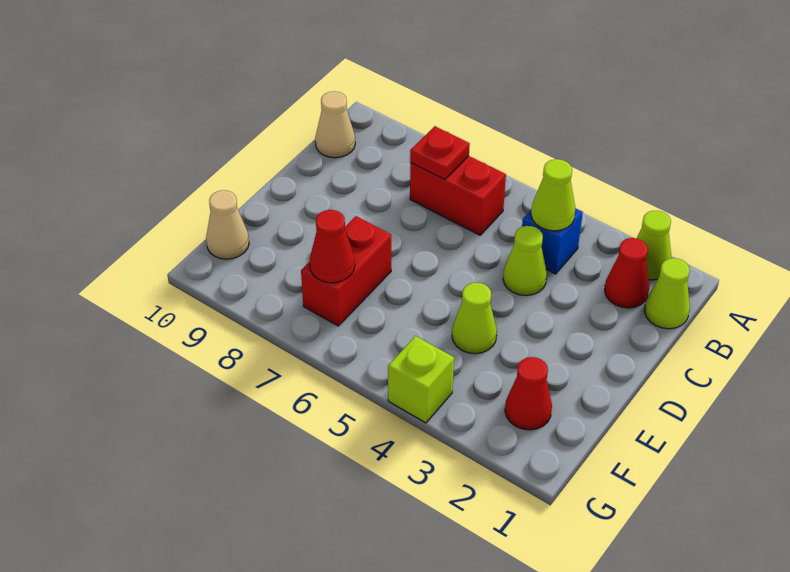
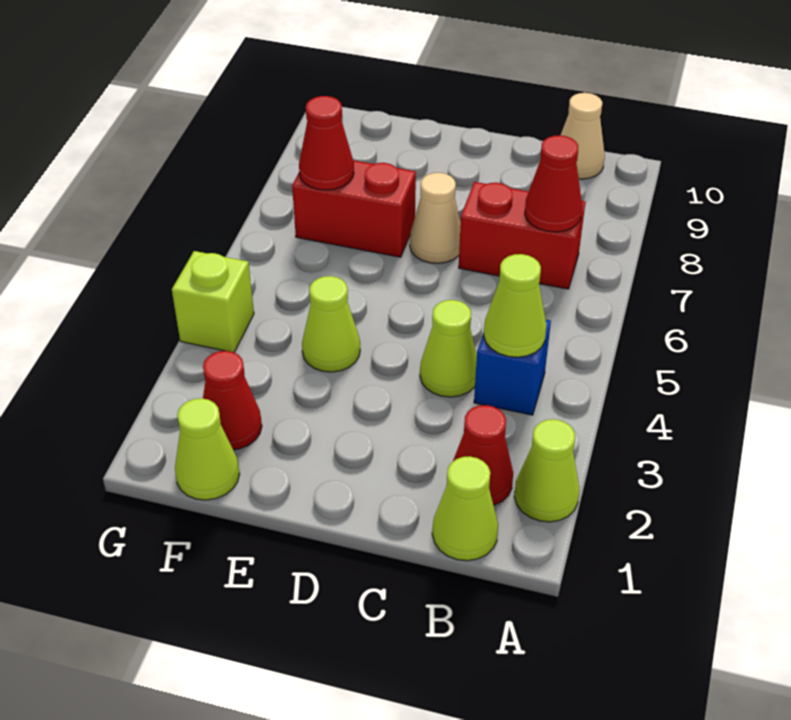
red 1x2 brick [410,156,506,235] -> red 1x2 brick turned to [459,182,585,289]
red 1x1 plate [410,126,470,180] -> red 1x1 cone [525,135,582,232]
none -> lime 1x1 cone [175,398,239,500]
tan 1x1 cone [206,190,249,259] -> tan 1x1 cone moved to [410,173,461,263]

